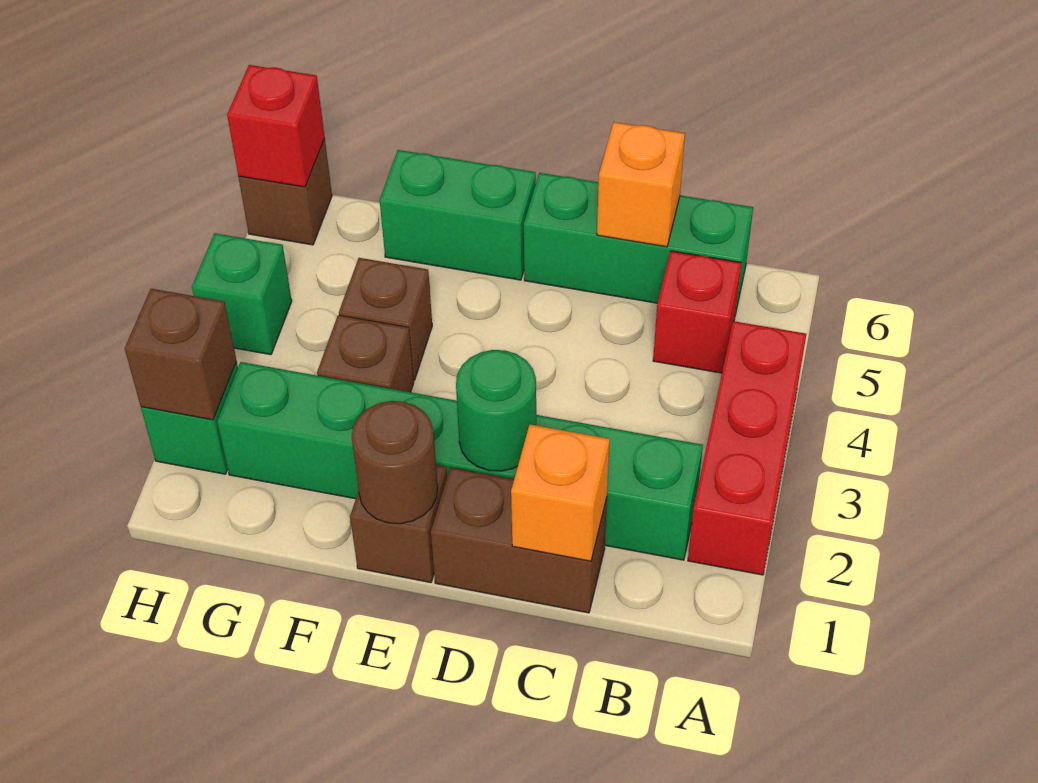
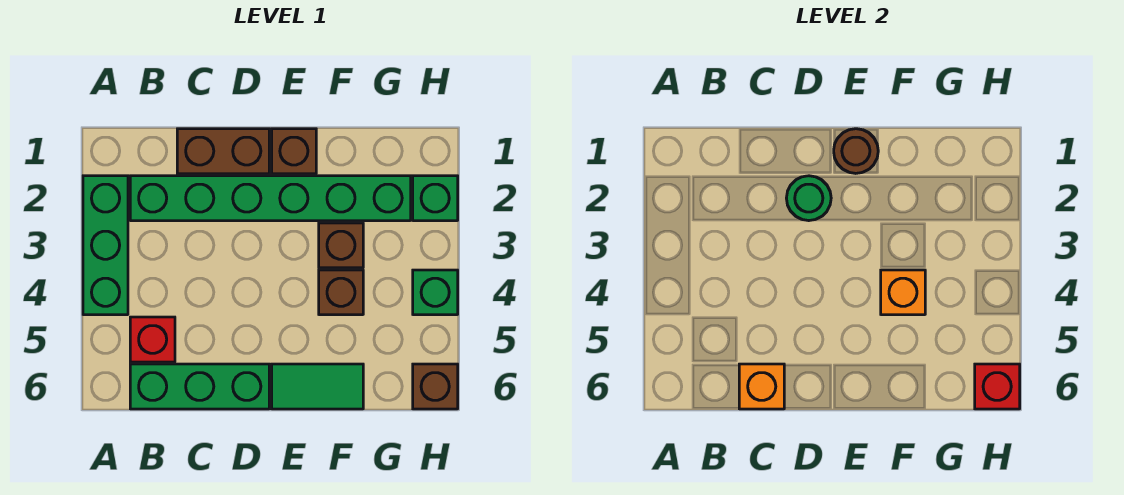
red 1x3 brick [688,321,806,575] -> green 1x3 brick [83,176,128,315]
orange 1x1 brick [511,424,610,561] -> orange 1x1 brick moved to [881,270,925,315]
green 1x2 brick [380,150,536,280] -> green 1x2 tile [272,364,363,409]
brown 1x1 brick [125,289,237,420] -> none

